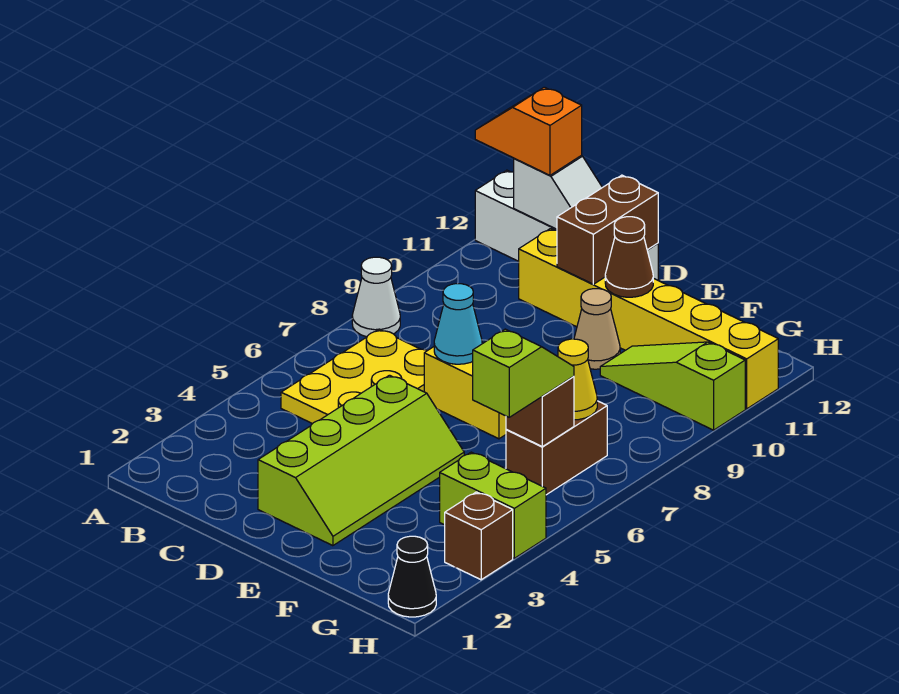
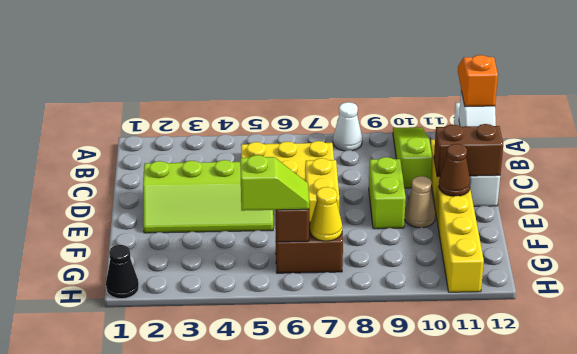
cyan 1x1 cone [434,284,482,364] -> none
lime 1x3 slope [600,342,745,430] -> lime 1x3 slope moved to [393,127,432,188]
lime 1x2 brick [440,452,546,558] -> lime 1x2 brick moved to [369,157,406,229]
brown 1x1 brick [445,492,513,580] -> none

